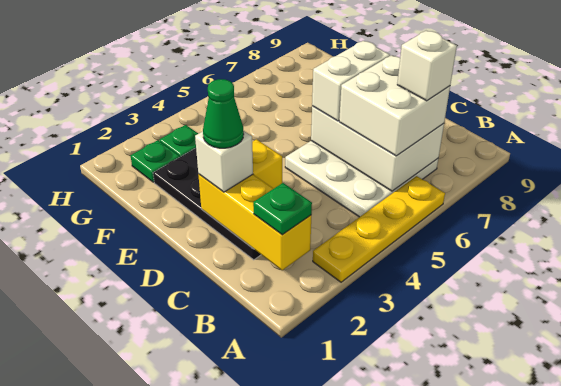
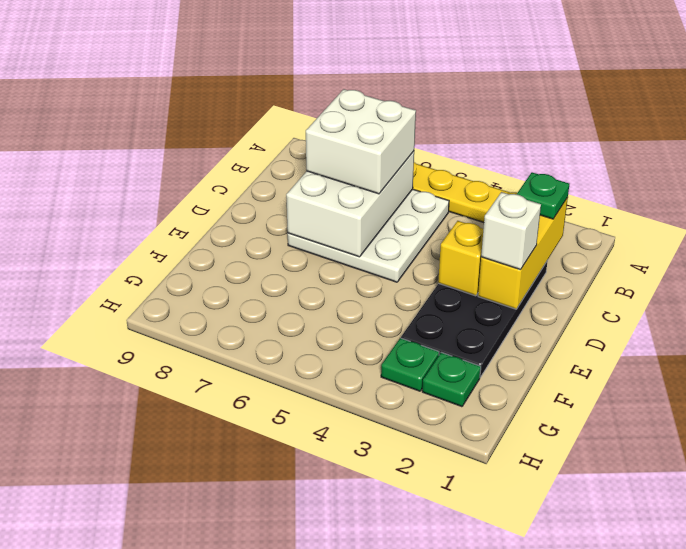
white 1x1 brick [397,31,457,101] -> none
green 1x1 cone [203,79,244,148] -> none
white 1x2 brick [312,41,390,121] -> none

